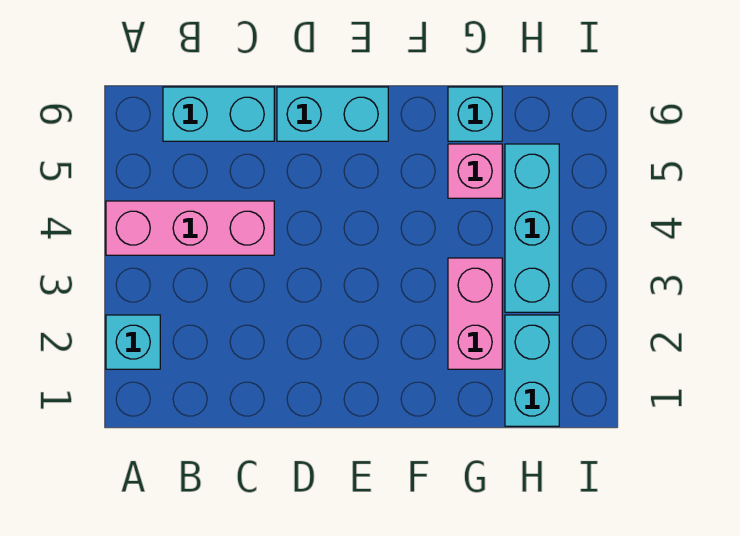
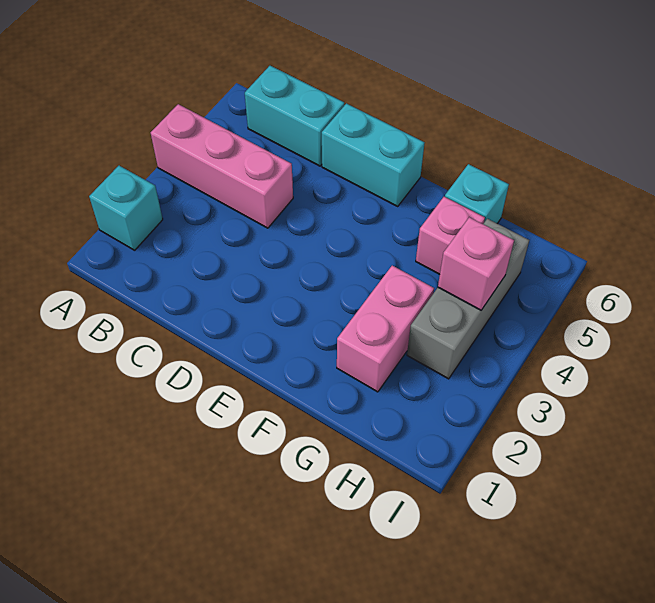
cyan 1x2 brick [505,315,559,426] -> none
cyan 1x3 brick [505,144,559,312] -> grey 1x3 brick [407,219,529,379]
none -> pink 1x1 brick [438,217,514,310]

